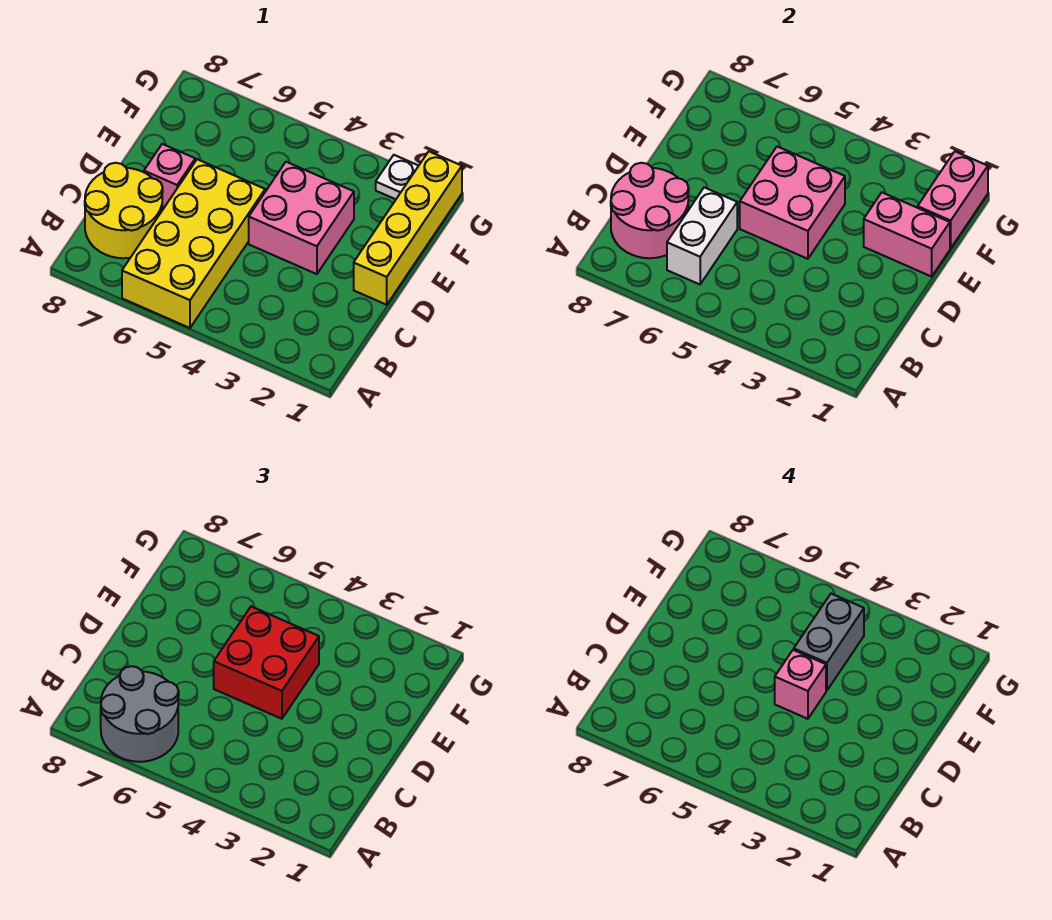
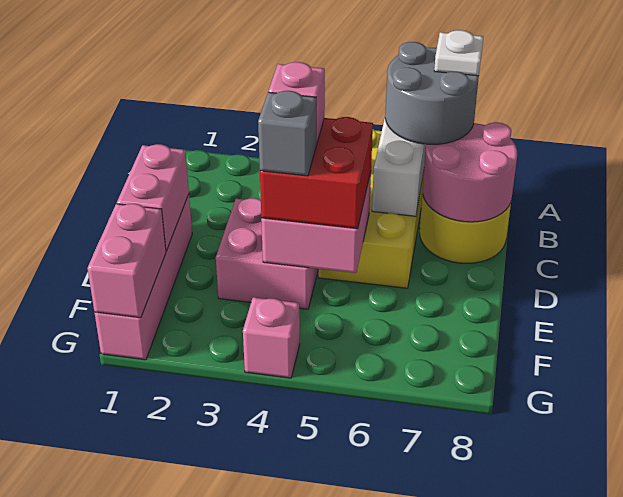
yellow 1x4 brick [354,151,462,305] -> pink 1x4 brick [95,194,192,360]
pink 1x1 brick [144,144,195,207] -> pink 1x1 brick moved to [243,298,300,378]
pink 1x2 brick [864,193,950,277] -> pink 1x2 brick turned to [117,144,189,251]
grey 1x2 brick [794,594,864,691] -> grey 1x1 brick [258,91,316,176]
white 1x1 plate [376,155,418,199] -> white 1x1 plate moved to [434,30,483,76]

